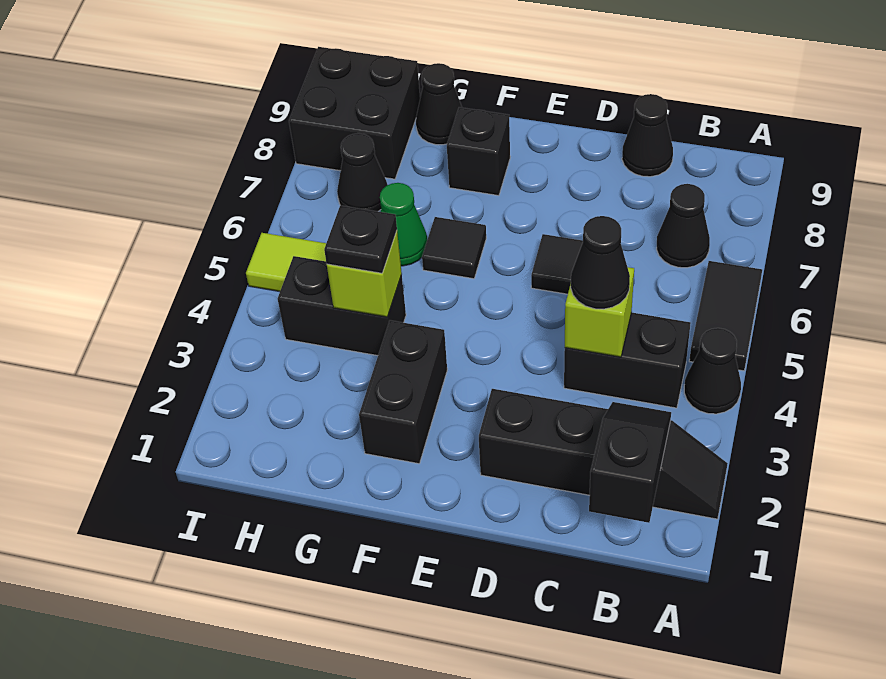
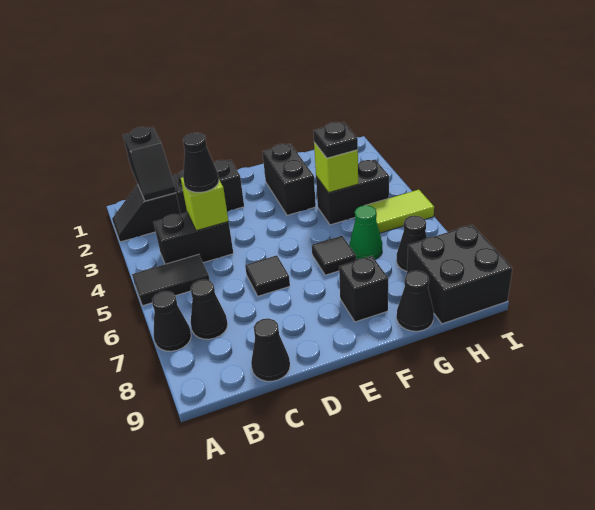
black 1x1 cone [684,328,741,414] -> black 1x1 cone moved to [152,291,191,351]
black 1x2 tile [689,261,762,371] -> black 1x2 tile turned to [132,254,209,306]

